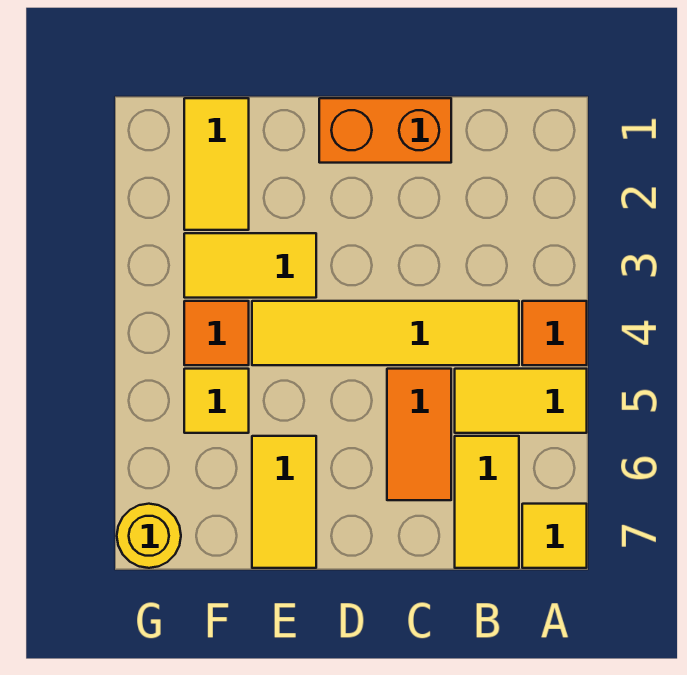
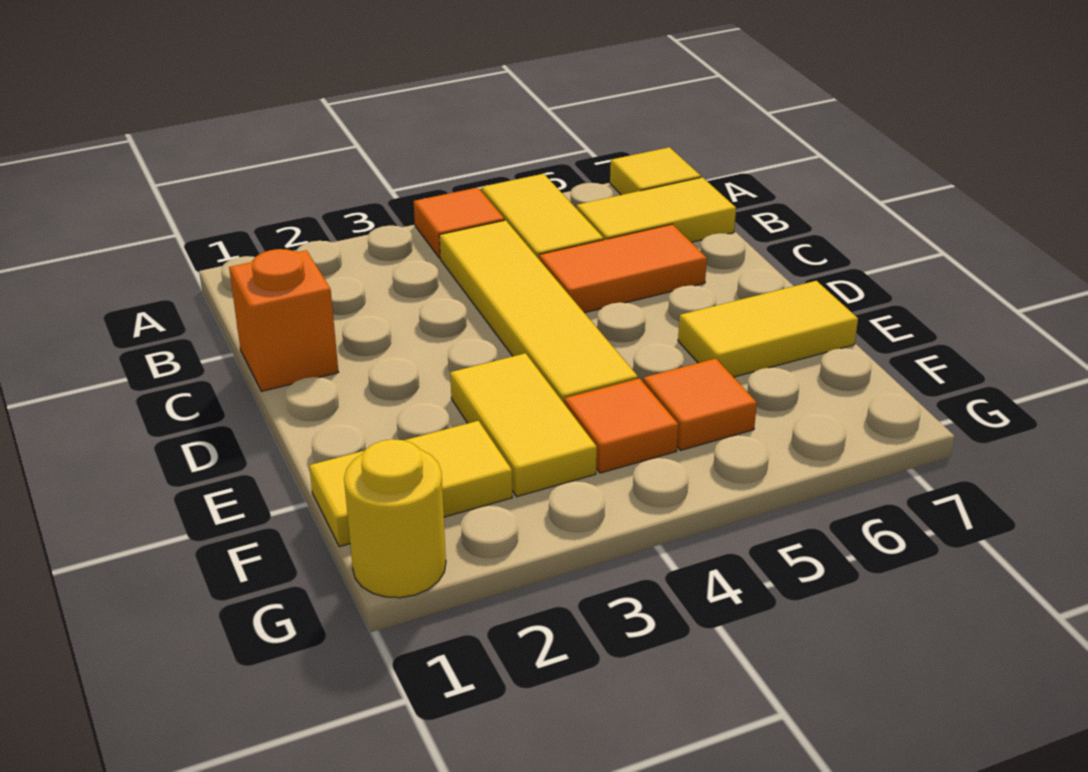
orange 1x2 brick [319,98,451,163] -> orange 1x1 brick [229,249,338,391]
yellow 1x1 tile [184,369,249,433] -> orange 1x1 tile [643,358,757,450]
yellow 1x1 round brick [117,504,181,568] -> yellow 1x1 round brick moved to [344,439,446,598]

